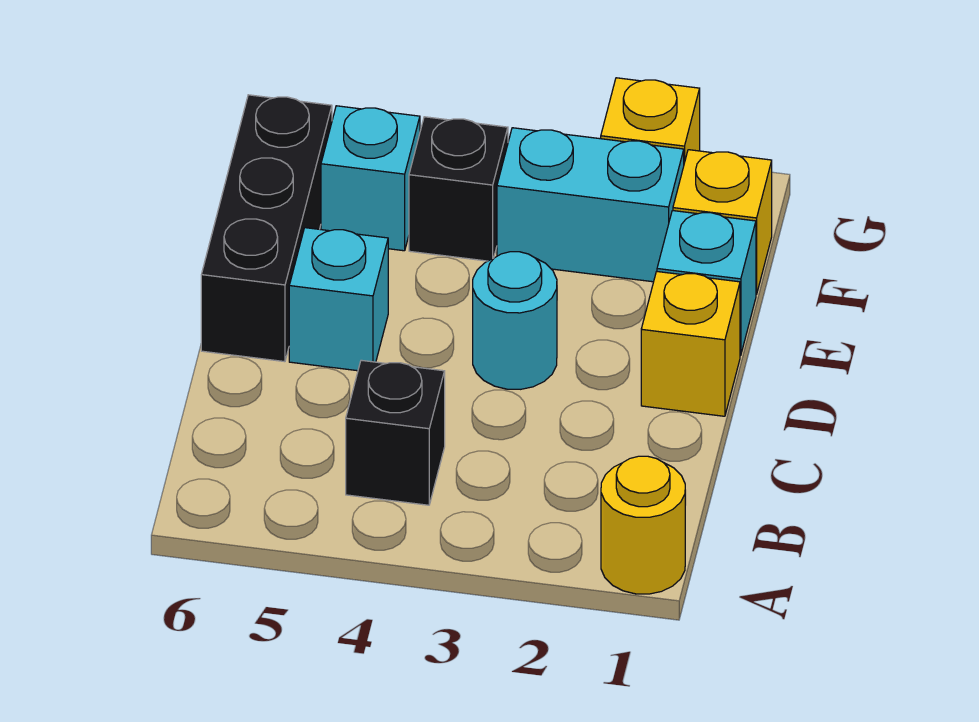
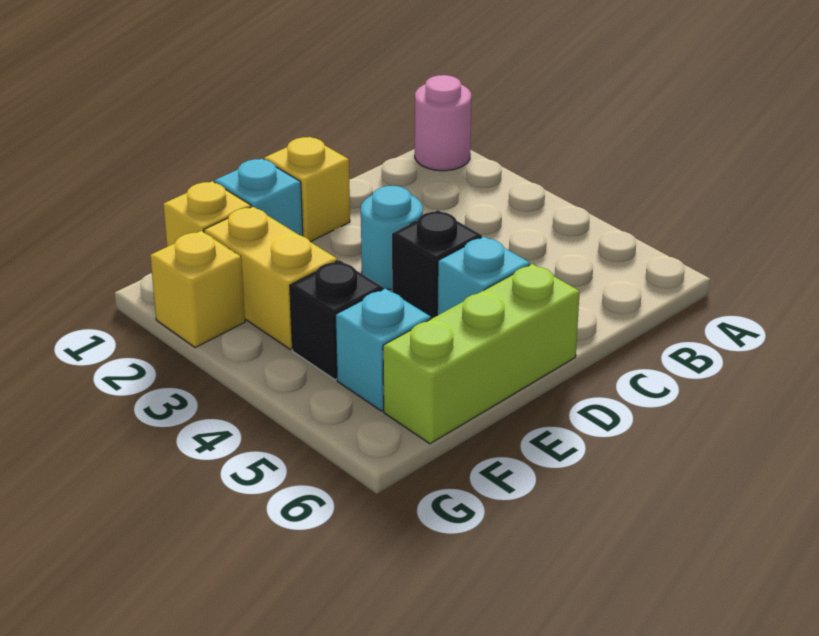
yellow 1x1 round brick [601,456,685,594] -> pink 1x1 round brick [415,75,471,171]
black 1x1 brick [346,360,445,505] -> black 1x1 brick moved to [392,210,482,319]
black 1x3 brick [201,95,332,362] -> lime 1x3 brick [383,264,580,444]
cyan 1x2 brick [497,128,684,282] -> yellow 1x2 brick [204,207,337,350]

